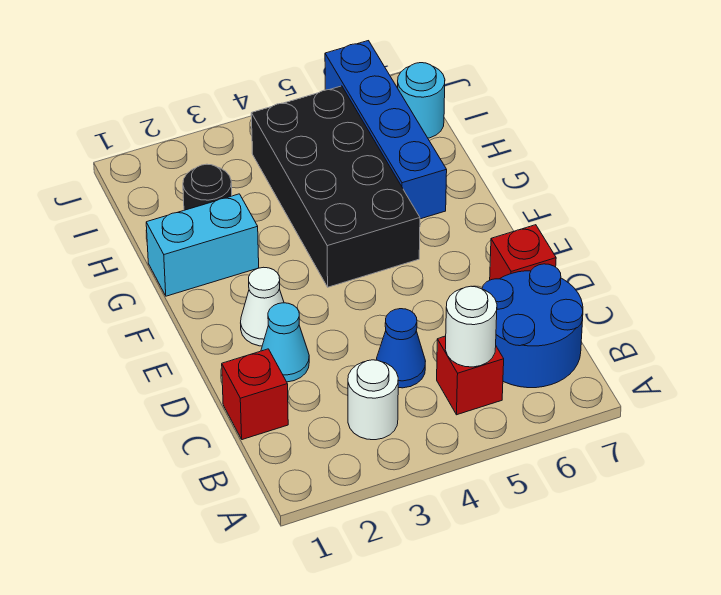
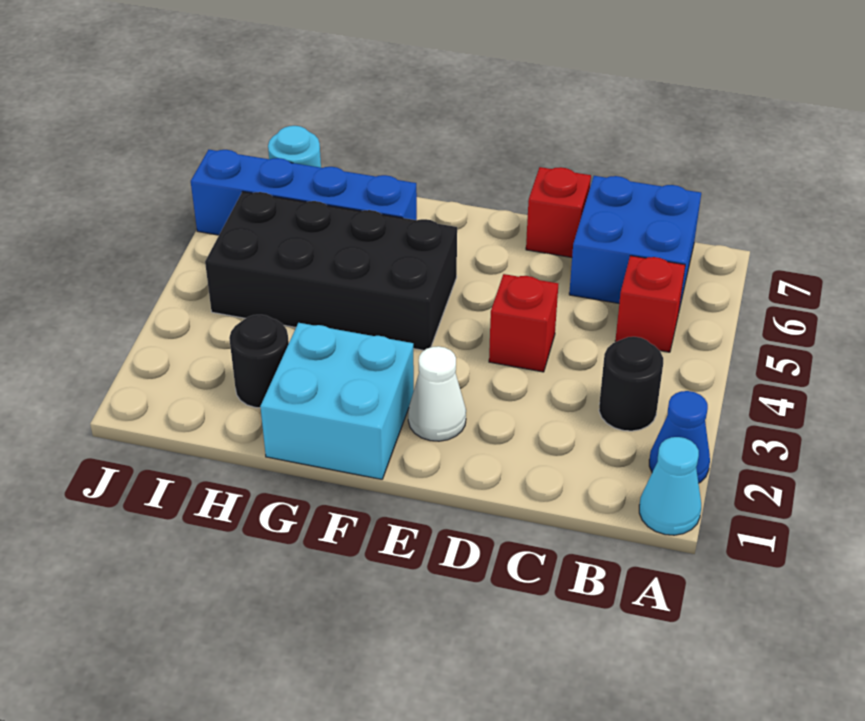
white 1x1 round brick [348,360,398,440] -> black 1x1 round brick [599,337,663,431]
white 1x1 round brick [445,286,497,367] -> none
blue 2x2 round brick [482,264,583,388] -> blue 2x2 brick [569,176,701,309]
red 1x1 brick [222,349,288,440] -> red 1x1 brick moved to [489,274,558,372]
blue 1x1 cone [376,309,425,388] -> blue 1x1 cone moved to [649,391,710,483]
cyan 1x1 cone [261,303,309,382] -> cyan 1x1 cone moved to [639,437,701,535]
cyan 1x2 brick [146,194,259,296] -> cyan 2x2 brick [260,323,414,479]

